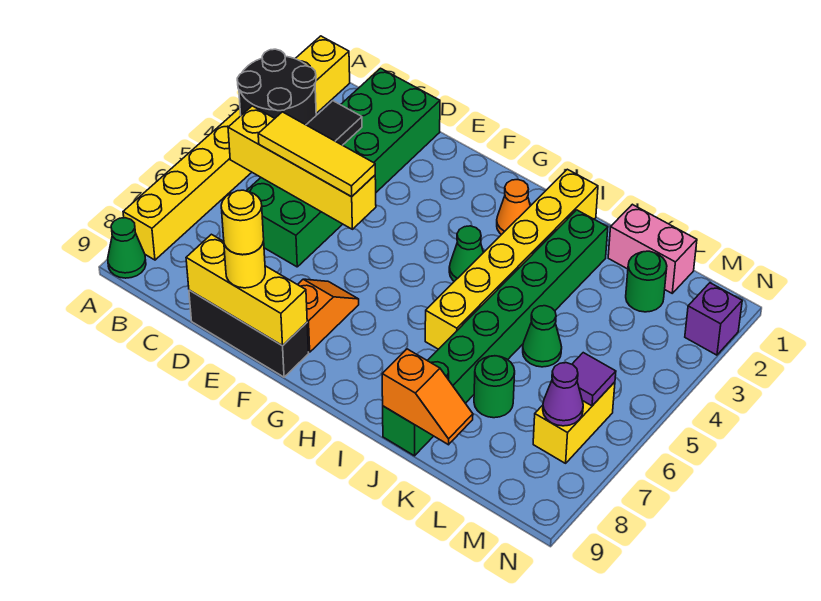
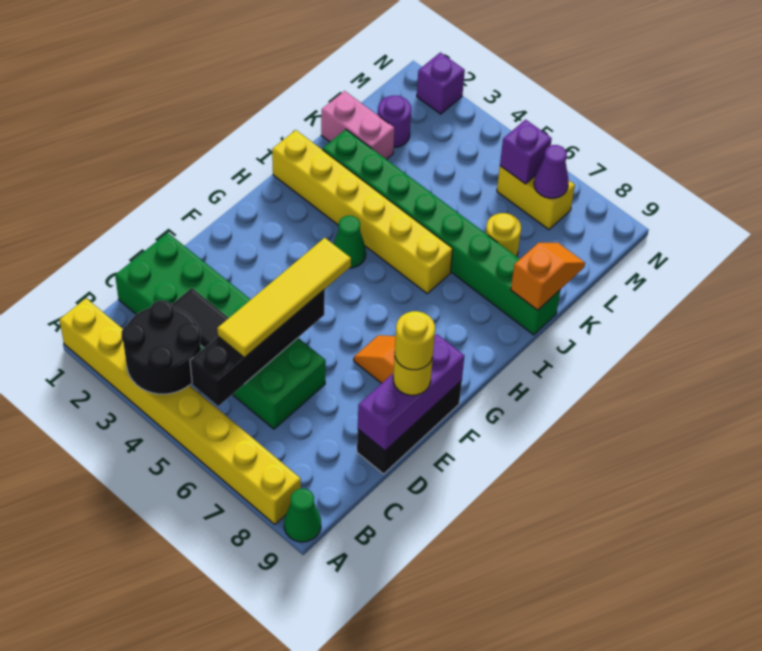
yellow 1x4 brick [228,106,376,229] -> black 1x4 brick [190,289,325,406]
yellow 1x3 tile [258,112,375,197] -> yellow 1x4 tile [217,238,351,358]
yellow 1x3 brick [186,234,307,346] -> purple 1x3 brick [358,334,464,451]
orange 1x1 cone [497,180,530,235] -> none
pink 1x2 brick [608,204,697,293] -> pink 1x2 brick turned to [321,91,394,159]
green 1x1 cone [523,306,562,367] -> none
green 1x1 round brick [474,356,515,418] -> yellow 1x1 round brick [486,213,521,257]
green 1x1 round brick [626,251,667,312] -> purple 1x1 round brick [378,96,411,147]
purple 1x1 tile [572,353,616,406] -> purple 1x1 brick [500,120,552,184]

